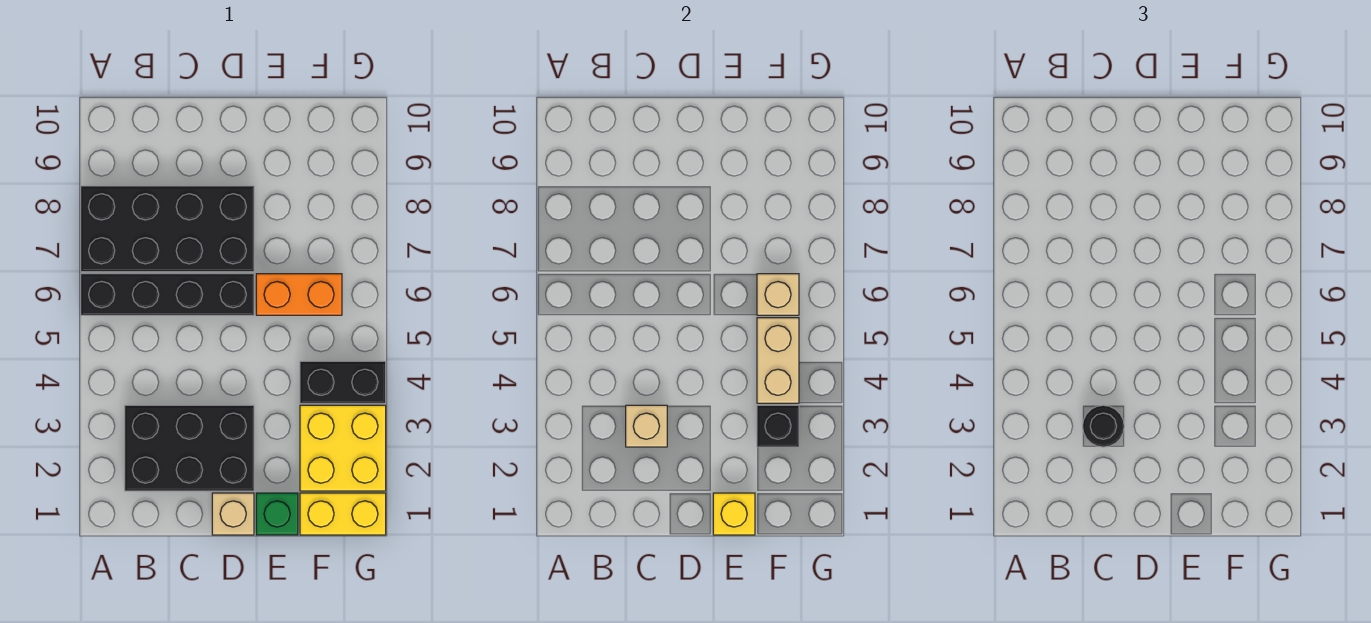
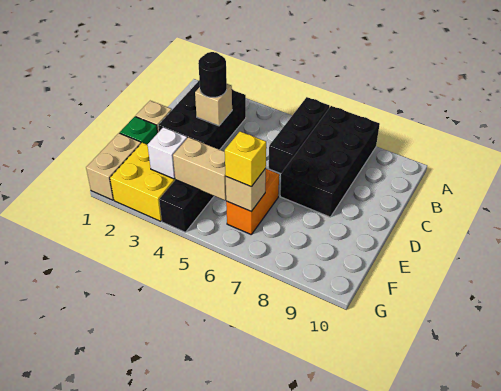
black 1x4 brick [81,274,254,315] -> black 1x3 brick [269,97,330,174]
yellow 1x1 brick [713,493,755,535] -> yellow 1x1 brick moved to [225,131,266,187]
yellow 1x2 brick [300,493,386,535] -> tan 1x2 brick [86,133,141,200]
black 1x1 brick [757,405,799,447] -> white 1x1 brick [148,127,187,179]

